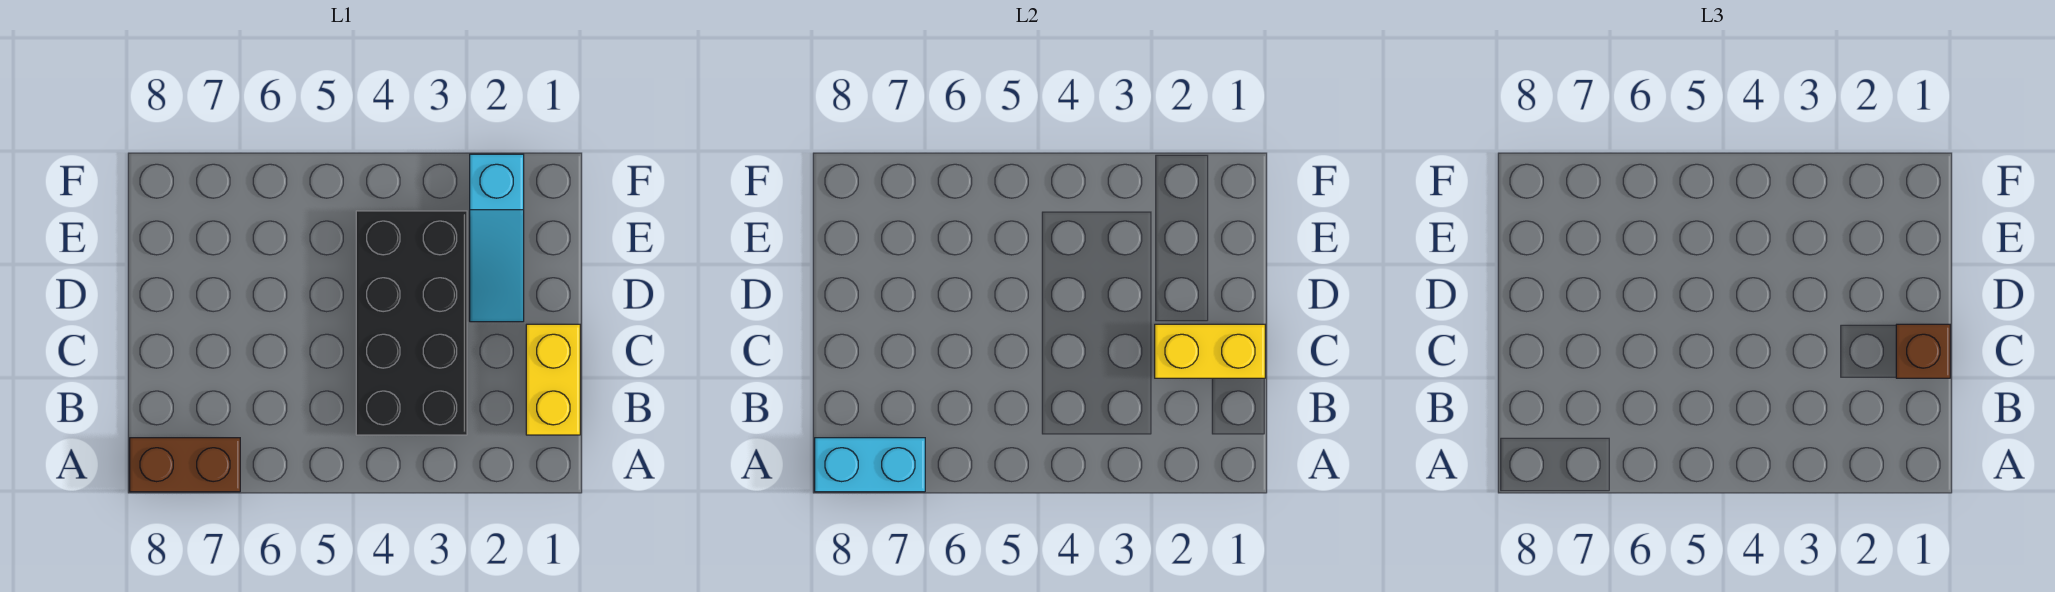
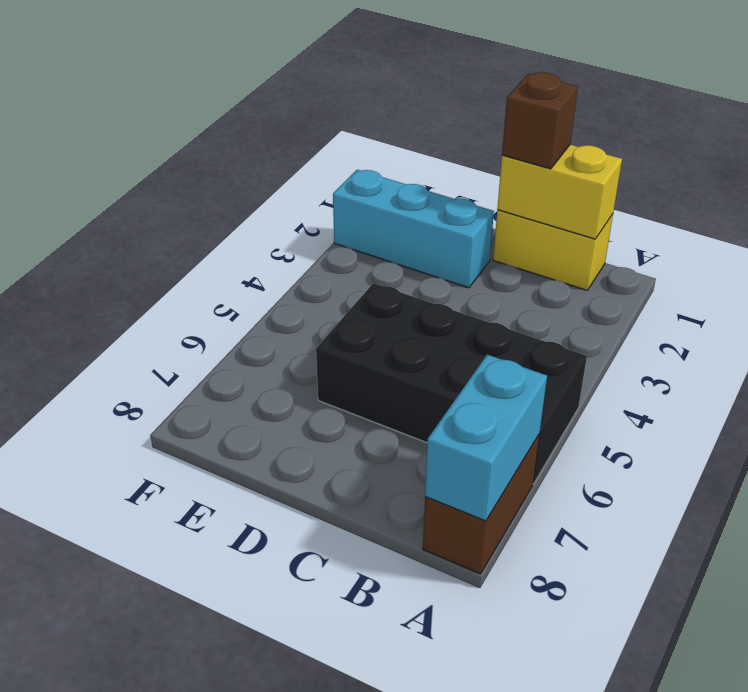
black 2x4 brick [356,211,467,435] -> black 2x4 brick moved to [316,283,587,484]
yellow 1x2 brick [1155,324,1265,378] -> yellow 1x2 brick turned to [497,145,622,239]
cyan 1x3 slope [470,154,524,322] -> cyan 1x3 brick [333,170,494,288]

